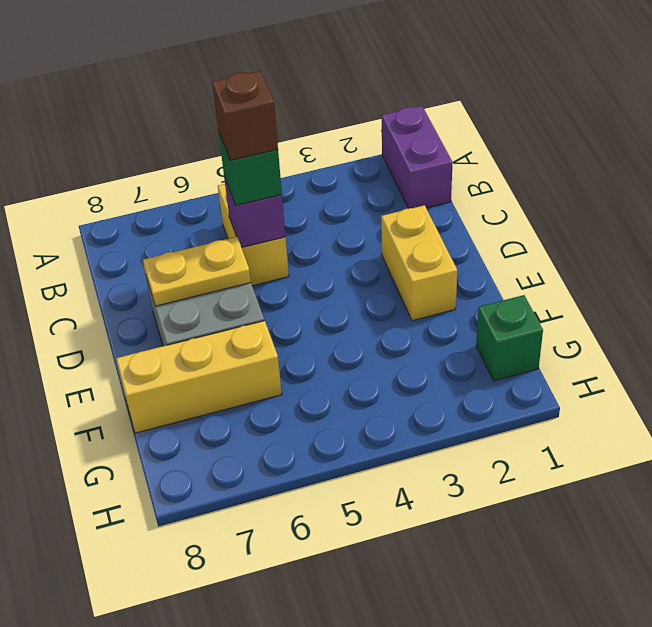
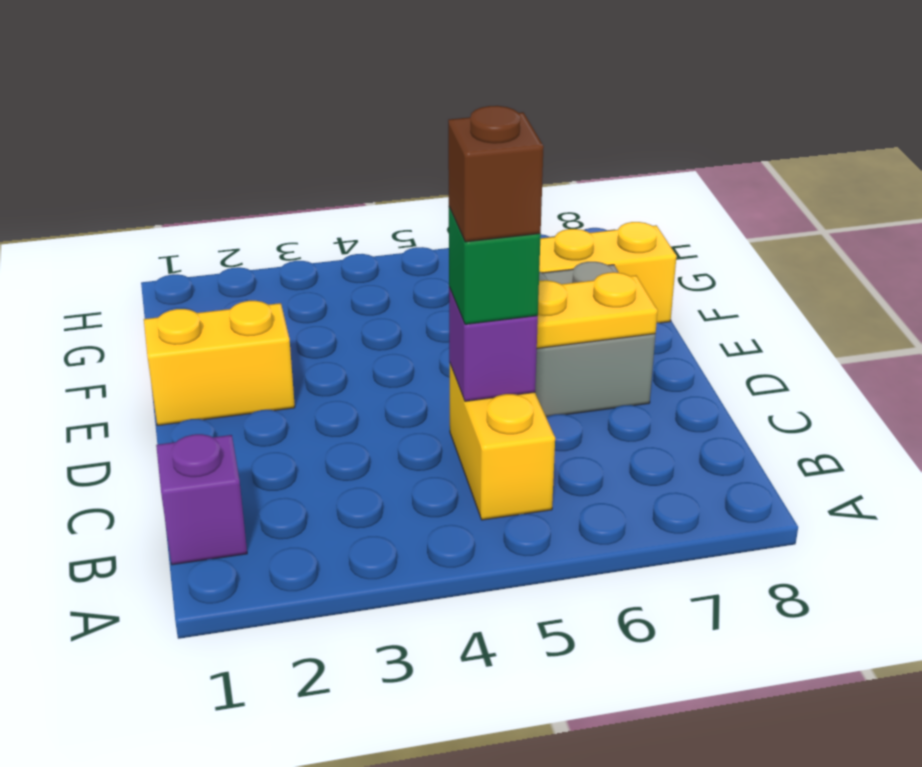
purple 1x2 brick [382,106,453,208] -> purple 1x1 brick [156,434,247,565]
yellow 1x2 brick [381,205,457,321] -> yellow 1x2 brick turned to [144,301,295,425]
green 1x1 brick [476,295,543,381] -> none

